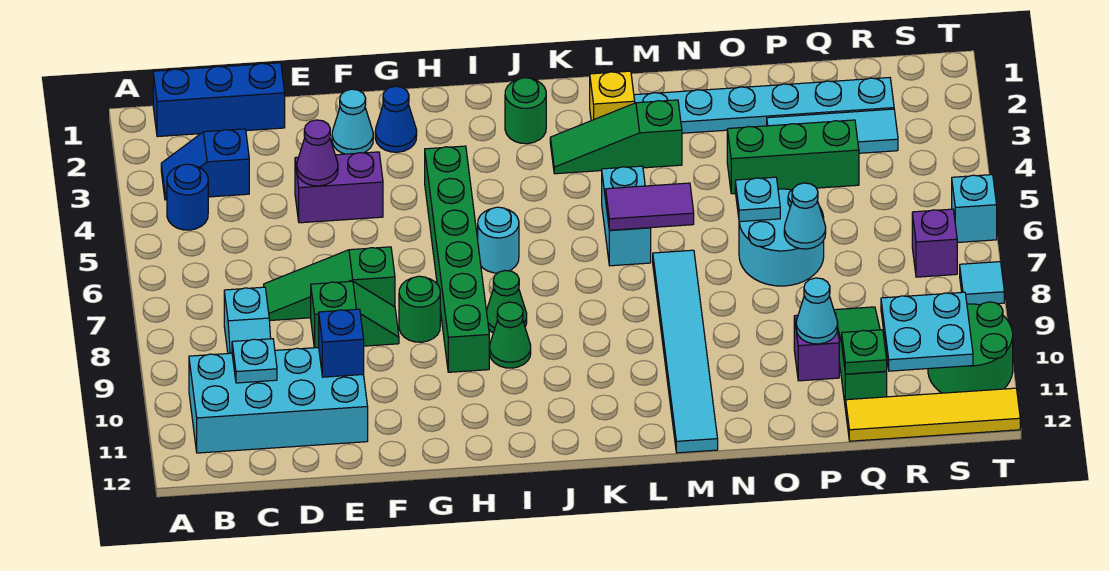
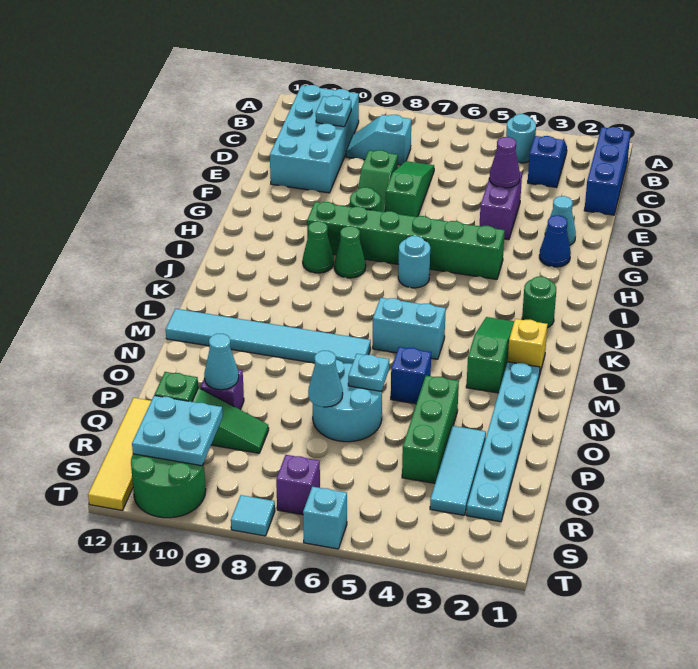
blue 1x1 round brick [167,164,208,230] -> cyan 1x1 round brick [506,114,536,163]
blue 1x1 brick [319,309,364,377] -> blue 1x1 brick moved to [391,347,431,404]
purple 1x2 tile [606,183,694,230] -> none

